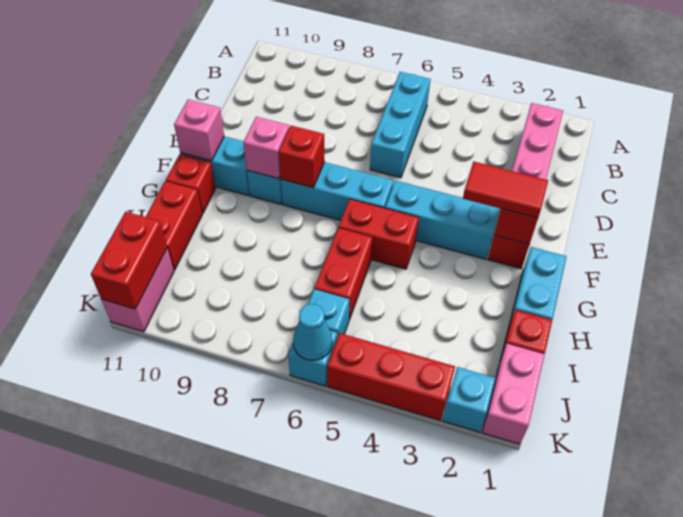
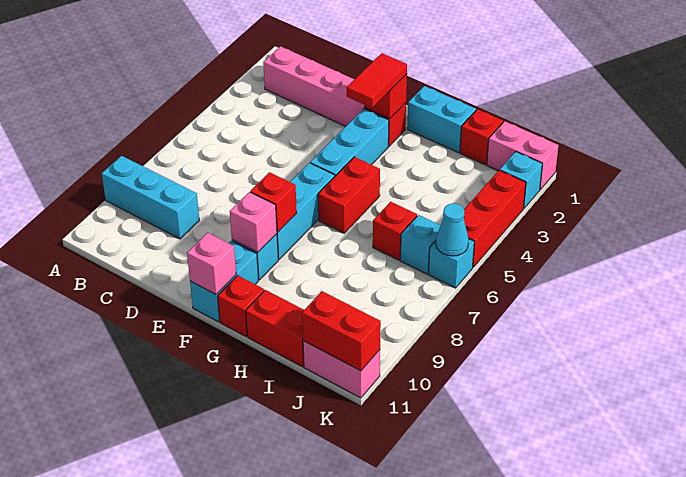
cyan 1x3 brick [370,72,430,178] -> cyan 1x3 brick moved to [102,156,199,239]
red 1x2 brick [315,228,372,320] -> red 1x1 brick [373,202,417,260]

